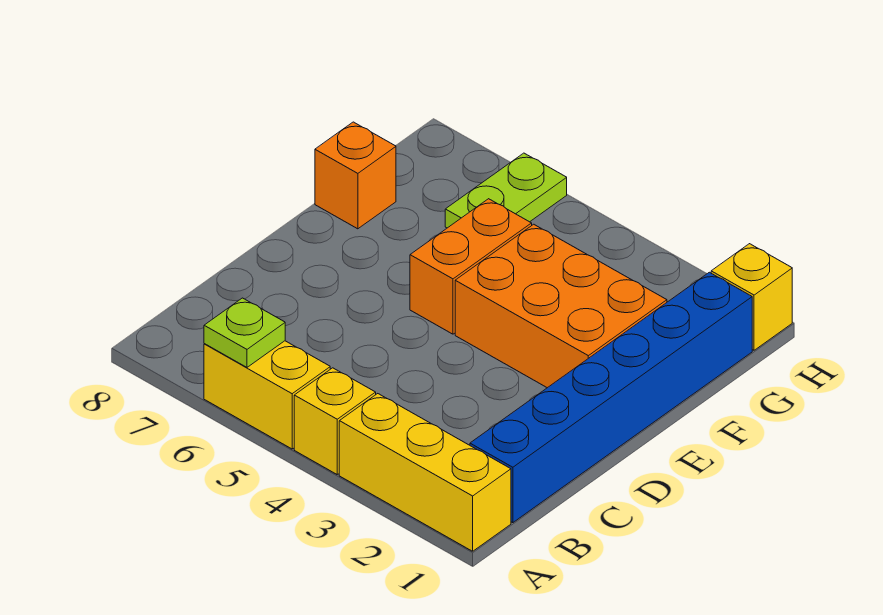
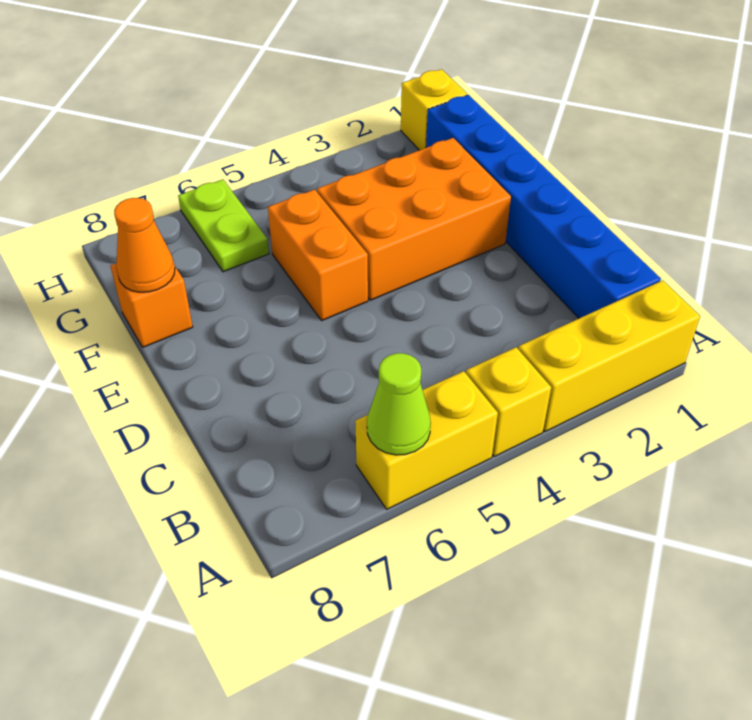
lime 1x1 plate [204,298,285,367] -> lime 1x1 cone [367,353,431,455]
none -> orange 1x1 cone [114,198,175,292]

